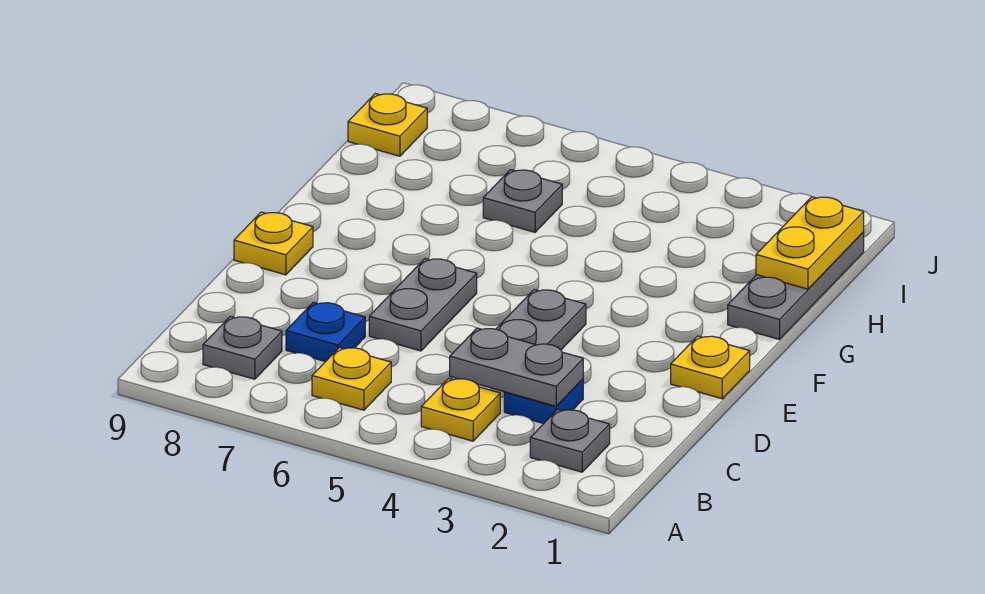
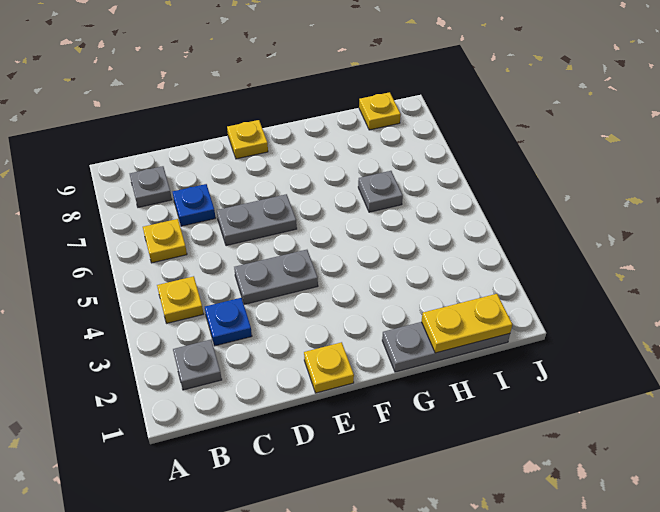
grey 1x2 plate [450,328,583,406] -> none

